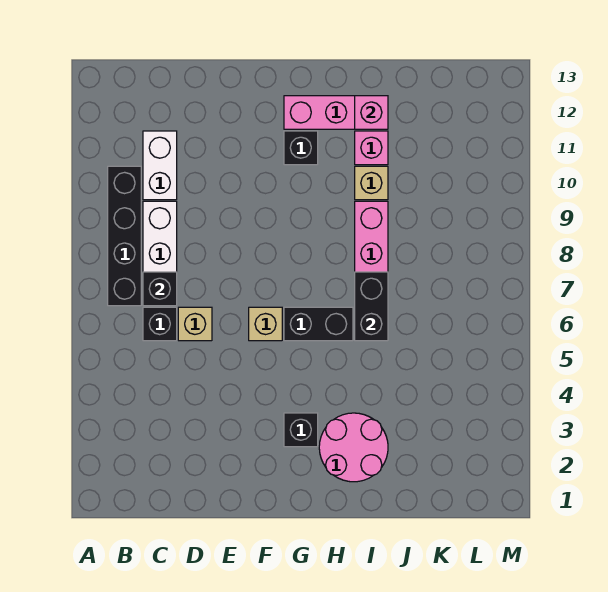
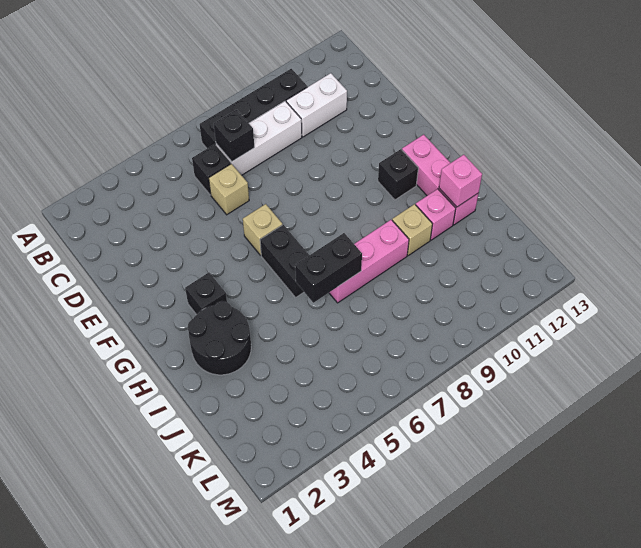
pink 2x2 round brick [319,413,388,482] -> black 2x2 round brick [188,301,251,375]

